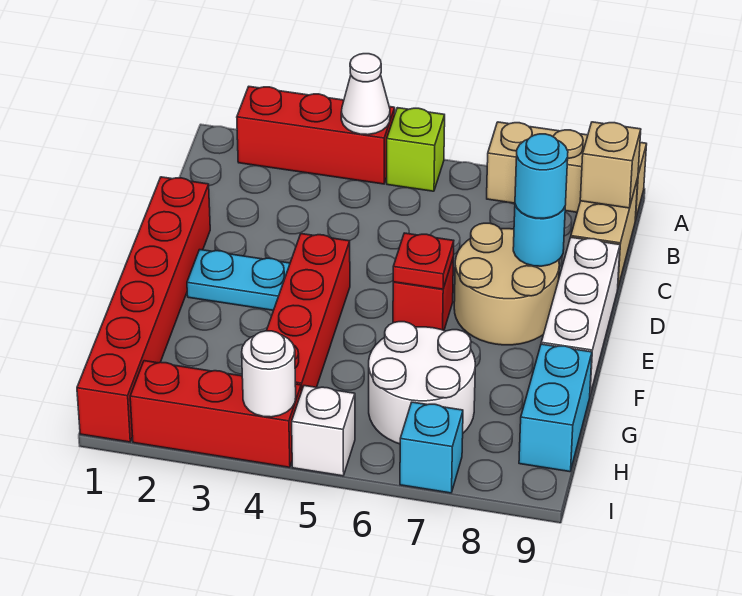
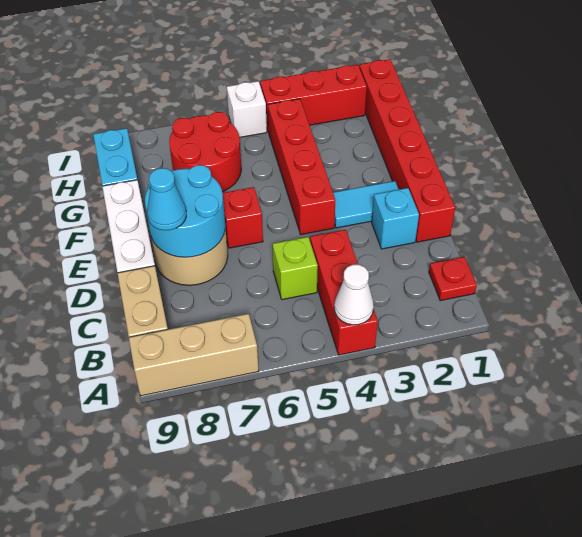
red 1x3 brick [237,87,395,184] -> red 1x3 brick turned to [310,230,378,355]
lime 1x1 brick [387,108,445,191] -> lime 1x1 brick moved to [273,237,318,300]
tan 1x1 brick [580,122,641,208] -> none
cyan 1x1 round brick [513,205,565,266] -> cyan 2x2 round brick [145,165,225,257]
cyan 1x1 round brick [515,134,568,218] -> cyan 1x1 cone [147,168,186,230]
cyan 1x2 plate [187,250,290,310] -> cyan 1x2 tile [333,181,399,228]
red 1x1 plate [393,233,454,289] -> red 1x1 plate moved to [429,257,477,301]
white 2x2 round brick [369,322,475,444] -> red 2x2 round brick [169,112,241,192]
white 1x1 round brick [242,331,296,417] -> none
cyan 1x1 brick [400,402,463,493] -> cyan 1x1 brick moved to [372,188,419,249]

